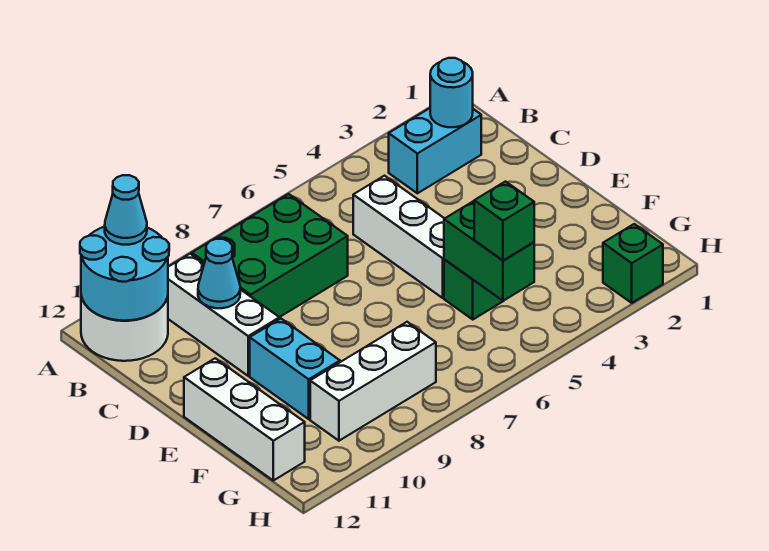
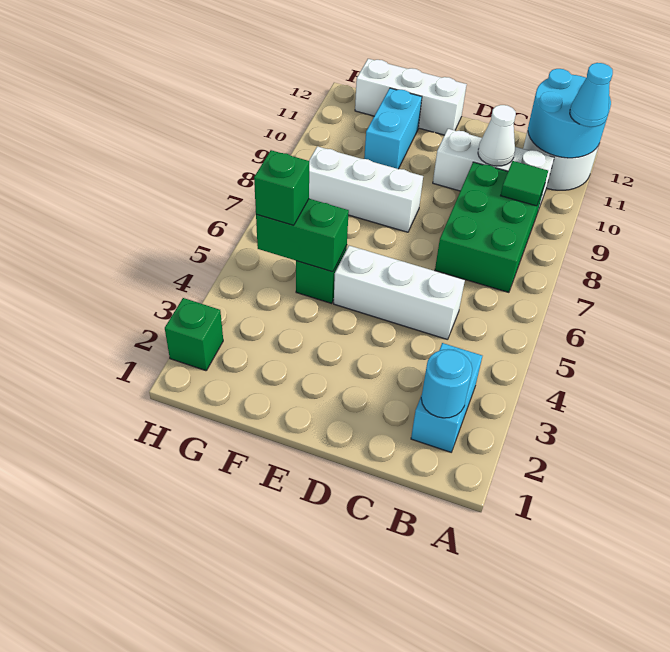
none -> green 1x1 tile [501,161,548,206]
cyan 1x1 cone [198,239,240,308] -> white 1x1 cone [478,105,516,166]
cyan 1x2 brick [250,319,340,419] -> cyan 1x2 brick turned to [364,88,422,169]
white 1x3 brick [310,322,436,441] -> white 1x3 brick turned to [309,146,423,232]

